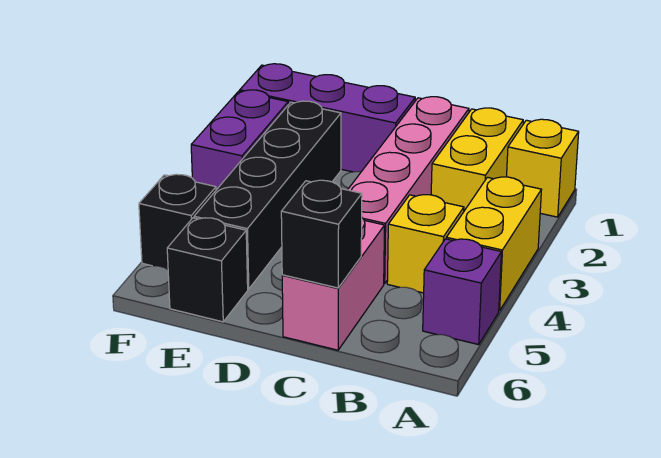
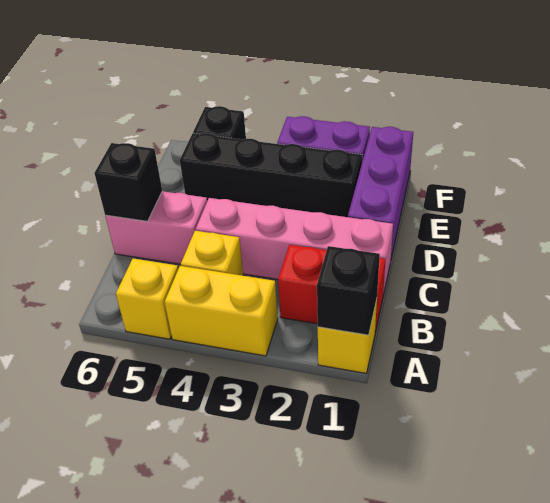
purple 1x1 brick [423,239,501,345] -> yellow 1x1 brick [116,259,178,339]
yellow 1x2 brick [431,108,523,211] -> red 1x2 brick [278,245,385,332]
black 1x1 brick [167,218,248,322] -> black 1x1 brick moved to [317,246,380,335]

